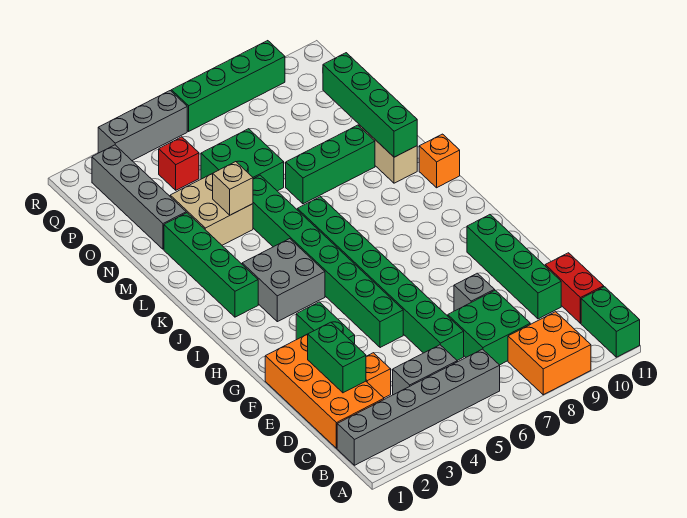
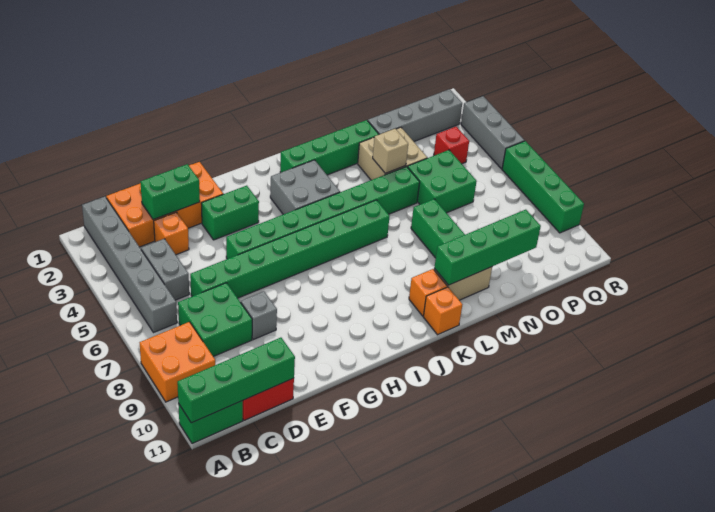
green 1x4 brick [467,215,561,319] -> green 1x4 brick moved to [177,338,295,423]
none -> orange 1x1 brick [409,269,447,316]

